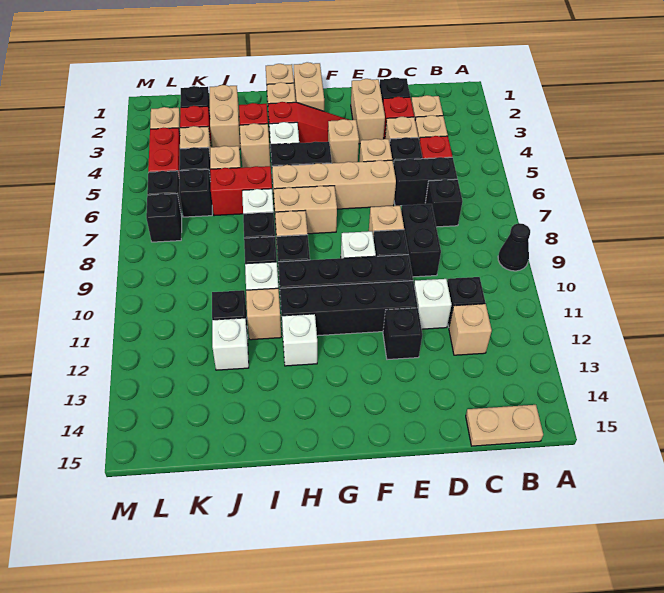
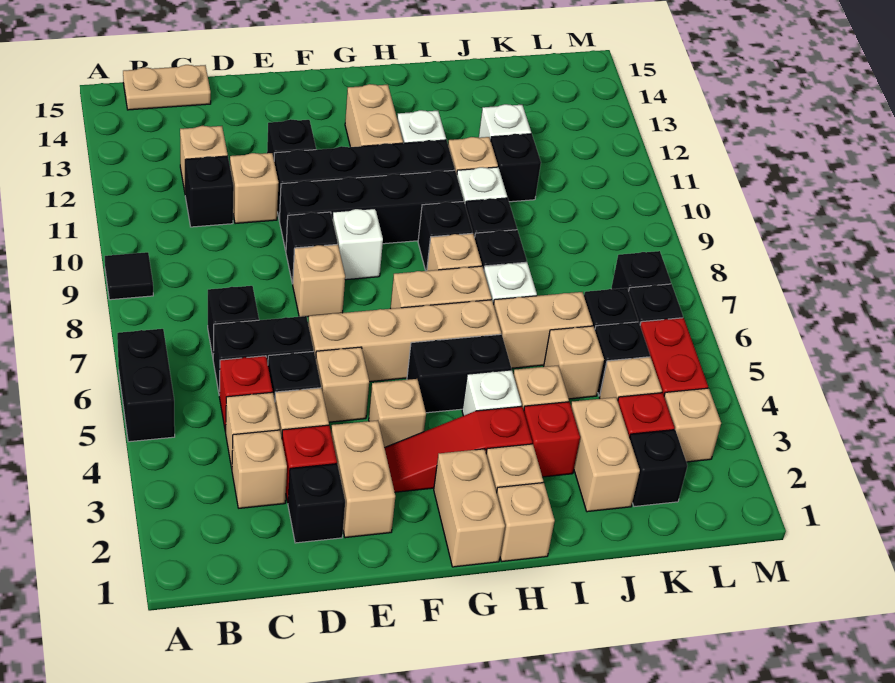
black 1x1 cone [498,223,530,271] -> black 1x1 tile [105,252,153,300]
black 1x2 brick [401,204,441,277] -> black 1x2 brick moved to [117,329,175,442]
white 1x1 brick [414,279,452,329] -> tan 1x1 brick [230,153,279,224]
none -> tan 1x2 brick [345,84,403,147]
red 1x2 brick [210,166,272,216] -> tan 1x2 brick [493,292,593,368]

